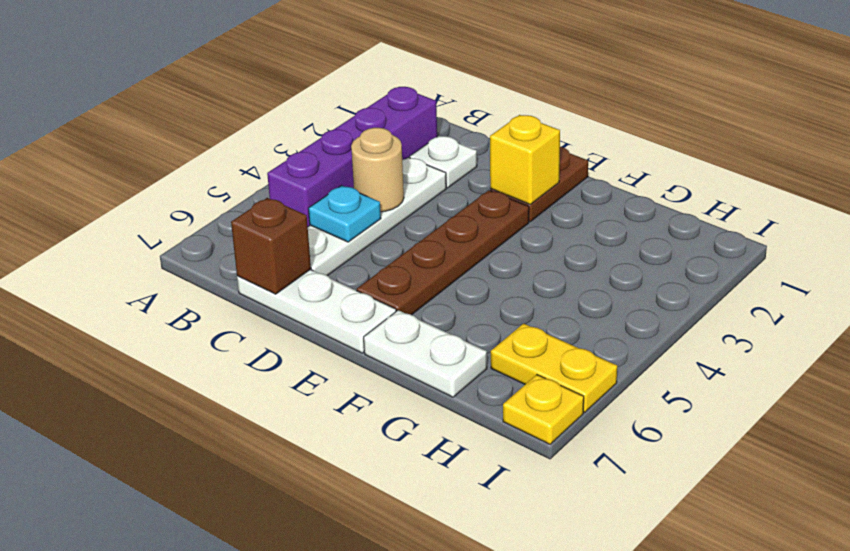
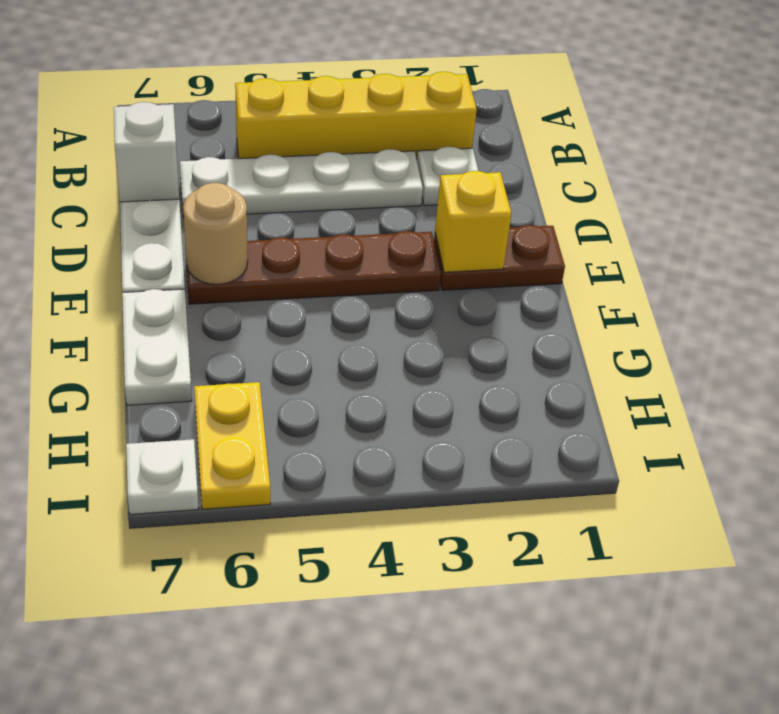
purple 1x4 brick [267,87,437,226] -> yellow 1x4 brick [235,72,477,159]
tan 1x1 round brick [351,128,404,212] -> tan 1x1 round brick moved to [183,183,248,284]
cyan 1x1 plate [308,185,381,242] -> none
brown 1x1 brick [231,198,311,294] -> white 1x1 brick [114,102,179,202]
yellow 1x1 plate [503,375,584,444] -> white 1x1 plate [126,439,199,514]

